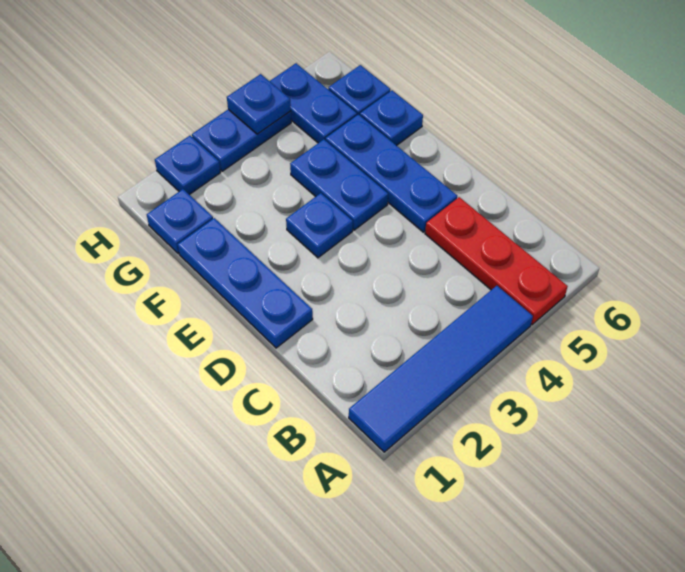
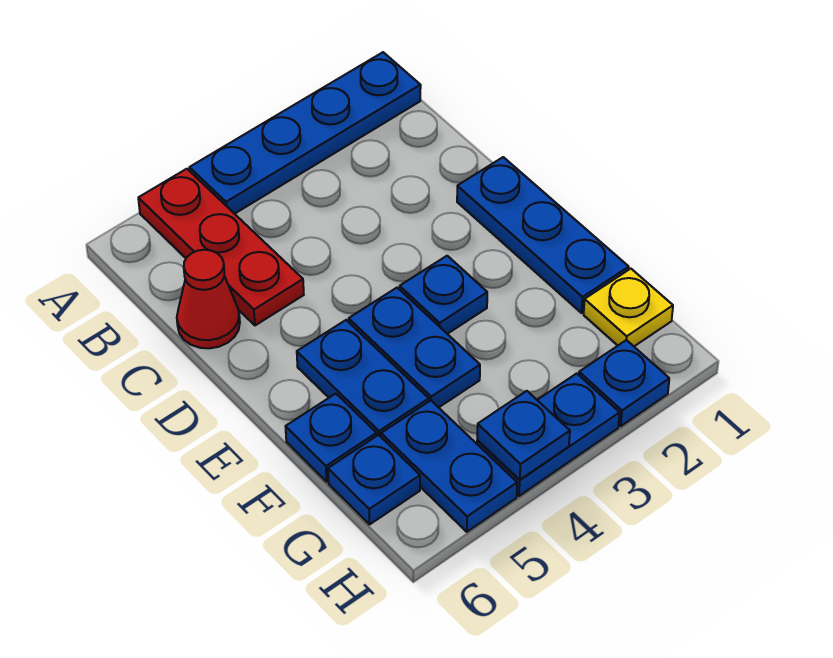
blue 1x4 tile [349,286,533,452] -> blue 1x4 plate [189,52,421,214]
none -> red 1x1 cone [177,250,240,348]
blue 1x3 plate [326,114,457,232] -> blue 1x2 plate [297,320,429,437]
blue 1x1 plate [147,189,213,254] -> yellow 1x1 plate [584,269,673,346]

